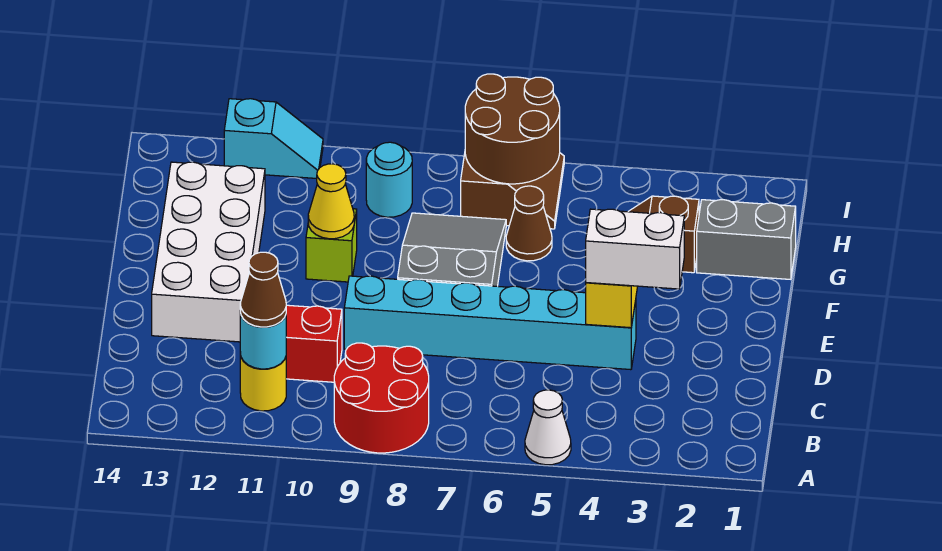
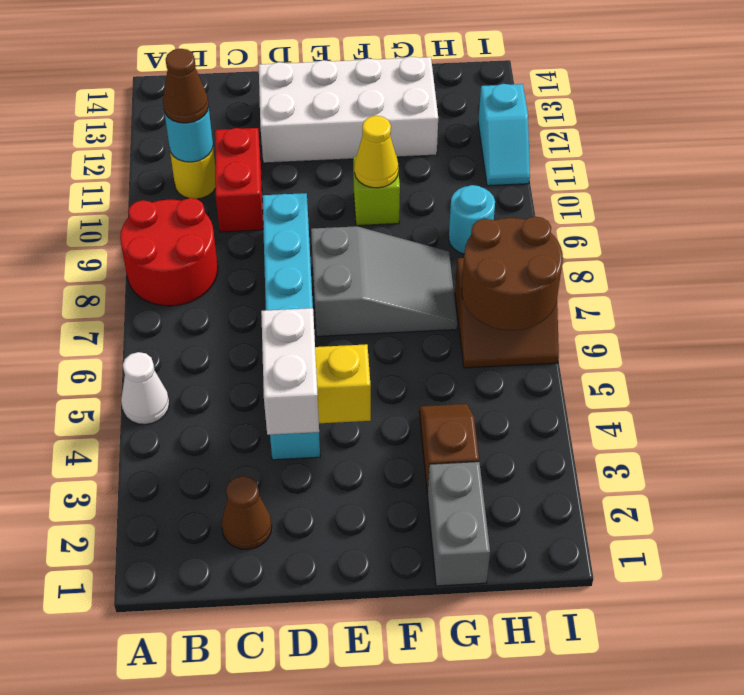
brown 1x1 cone [506,186,552,261] -> brown 1x1 cone moved to [222,476,272,550]

